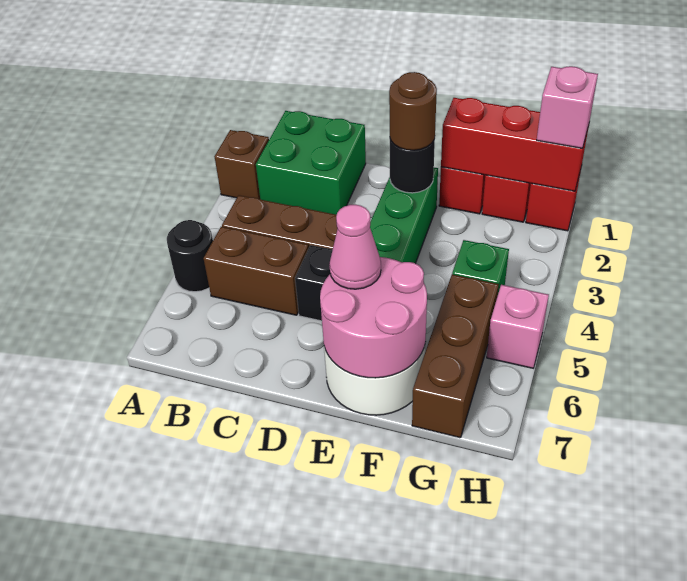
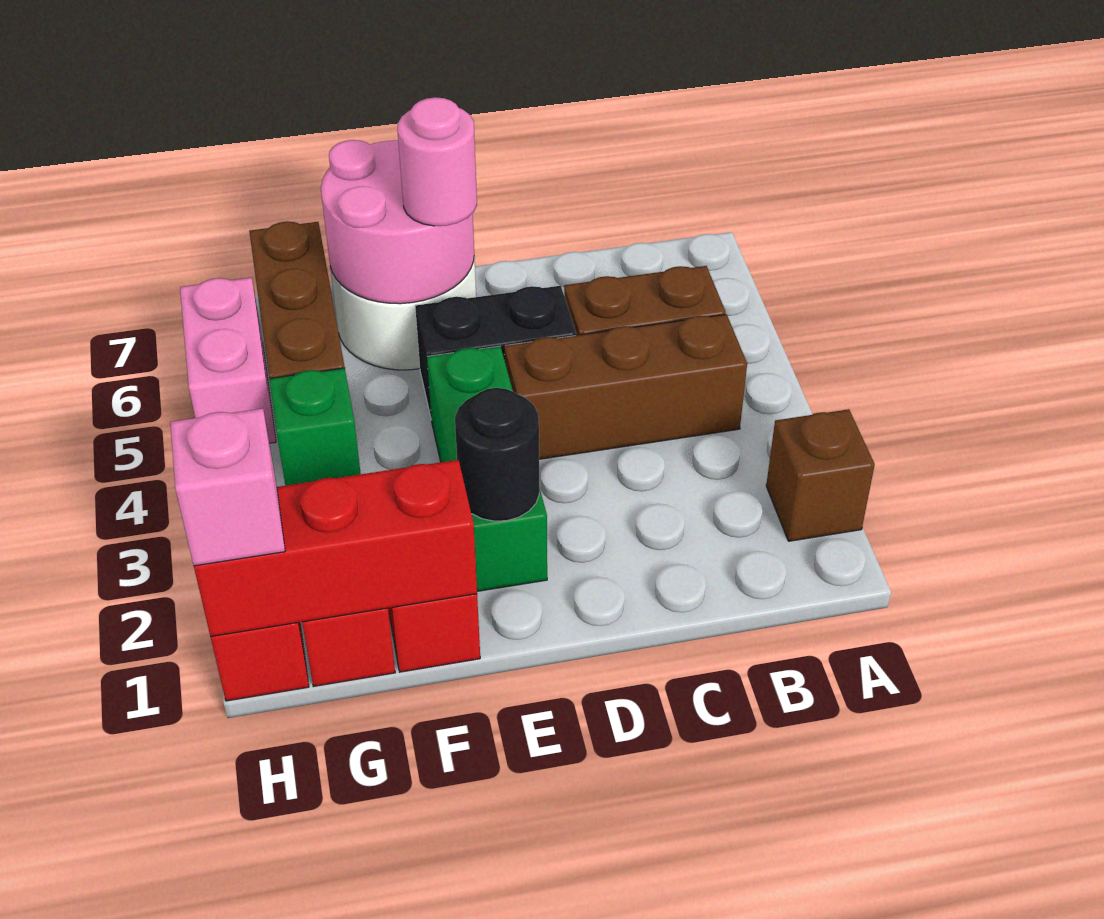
black 1x1 round brick [167,220,213,292] -> none
green 2x2 brick [256,111,366,215] -> none
brown 1x1 round brick [389,72,437,150] -> none
pink 1x1 cone [329,205,381,289] -> pink 1x1 round brick [397,97,477,226]
pink 1x1 brick [487,285,549,368] -> pink 1x2 brick [180,277,276,443]

